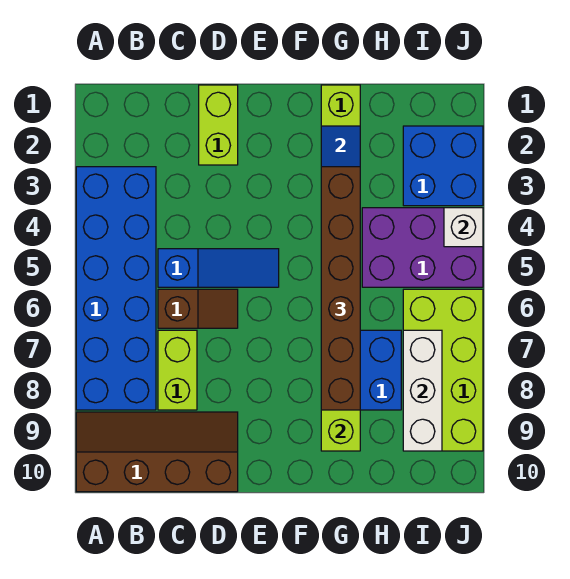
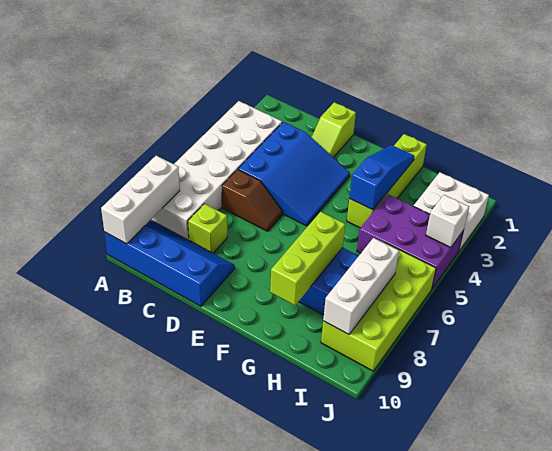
blue 2x6 brick [76,167,156,410] -> white 2x6 brick [151,101,282,240]
none -> white 1x3 brick [101,156,180,244]
brown 2x4 slope [76,412,238,492] -> blue 2x4 slope [104,220,235,306]
blue 1x3 slope [158,249,279,287] -> blue 3x3 slope [238,122,350,226]
lime 1x2 brick [158,330,197,410] -> lime 1x1 brick [188,204,227,253]
lime 1x2 brick [199,85,238,165] -> lime 1x2 slope [311,102,356,157]
brown 1x6 brick [321,167,360,410] -> none
blue 2x2 brick [403,126,483,206] -> white 2x2 brick [414,172,489,251]

